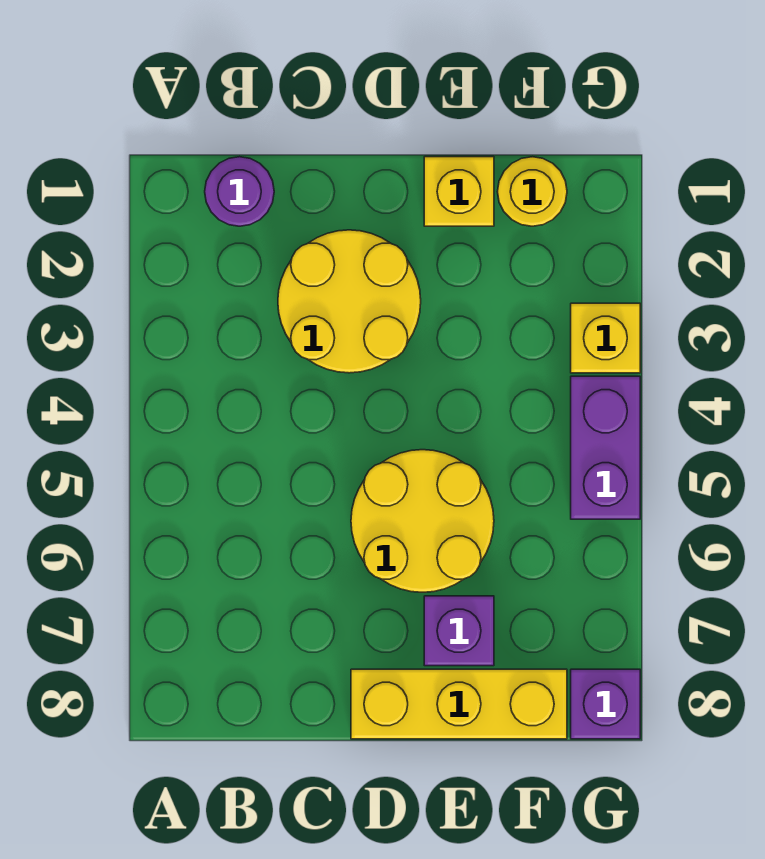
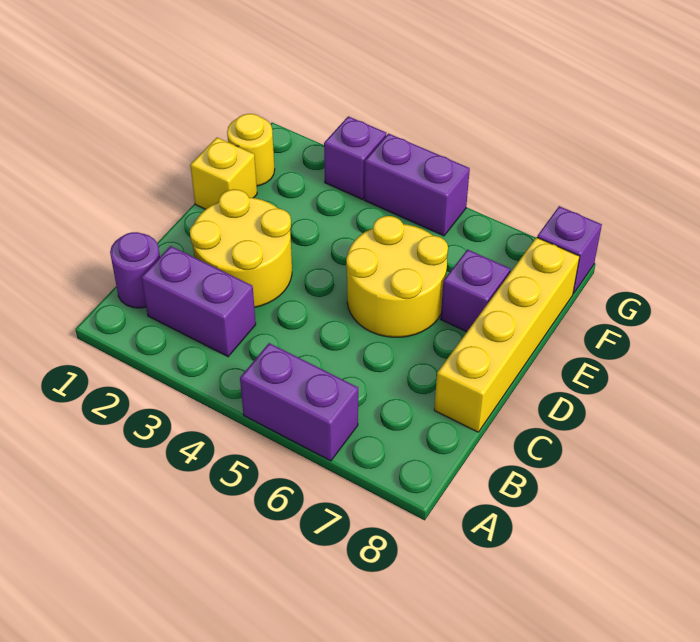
none -> purple 1x2 brick [240,343,358,461]
none -> purple 1x2 brick [141,246,256,357]
yellow 1x3 brick [351,669,567,739] -> yellow 1x4 brick [434,237,580,432]
yellow 1x1 brick [571,303,640,373] -> purple 1x1 brick [324,116,386,199]

